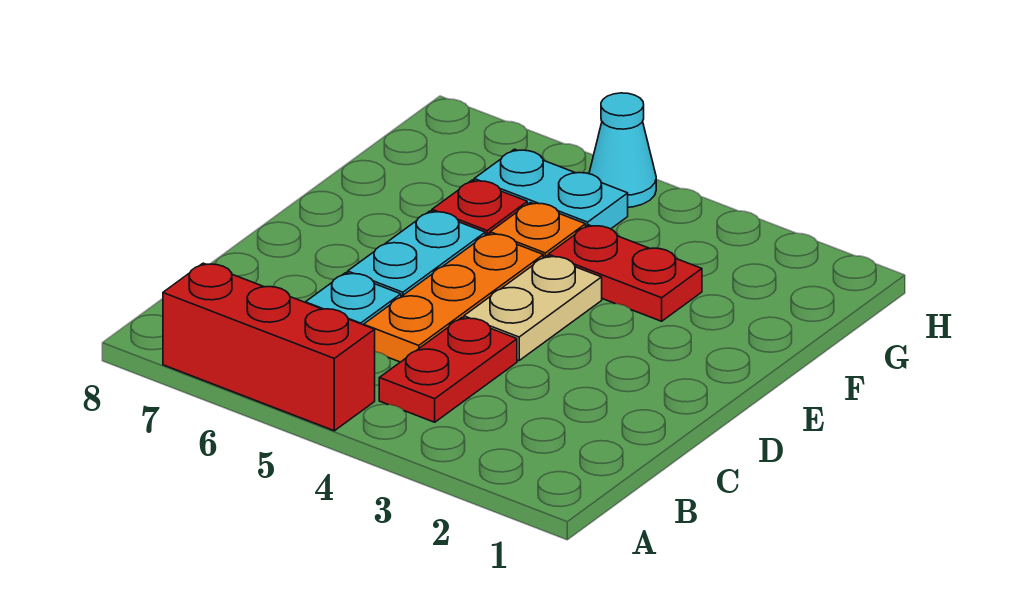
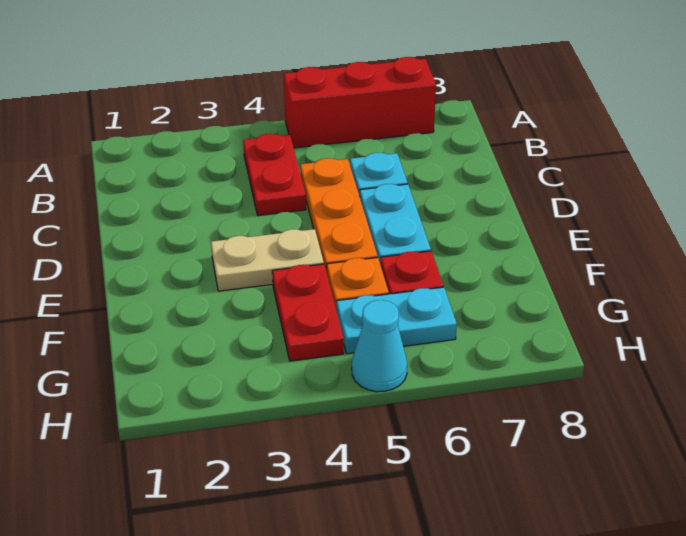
tan 1x2 plate [464,256,602,361] -> tan 1x2 plate turned to [211,229,324,291]
red 1x2 plate [548,225,702,321] -> red 1x2 plate turned to [272,264,344,361]

